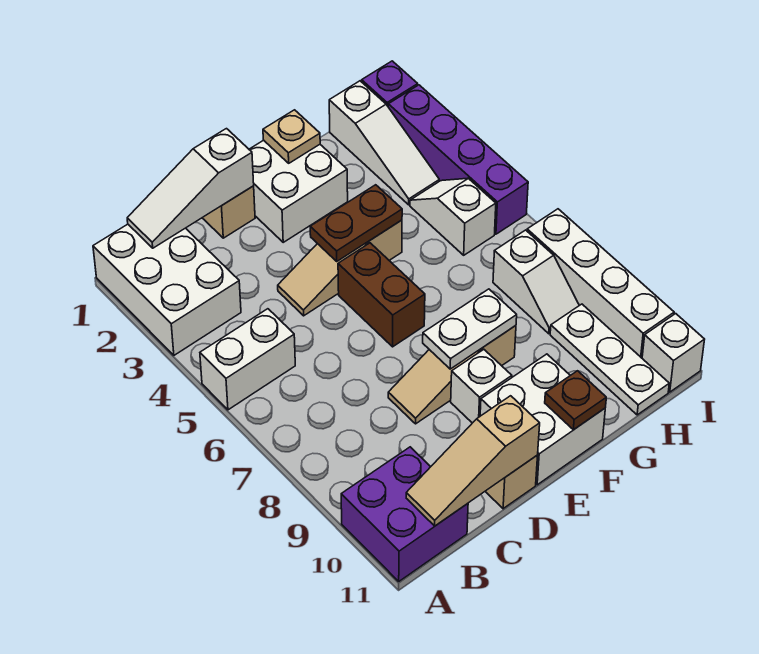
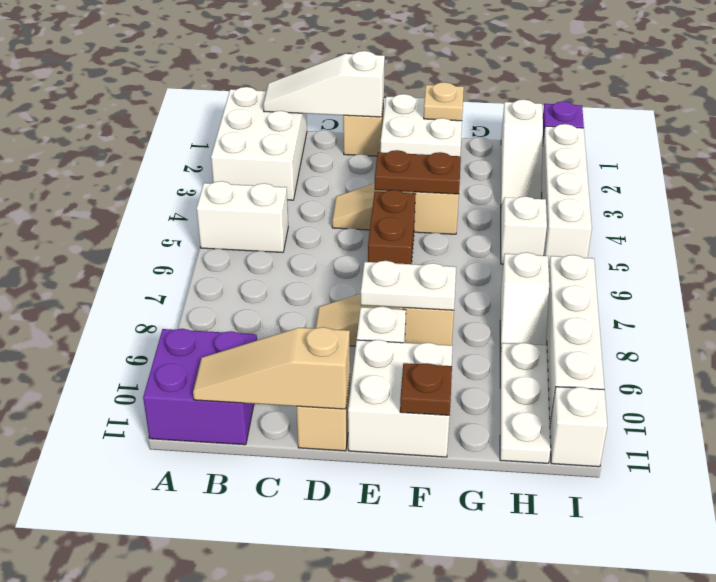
purple 1x4 brick [388,85,528,234] -> white 1x4 brick [542,124,592,265]

